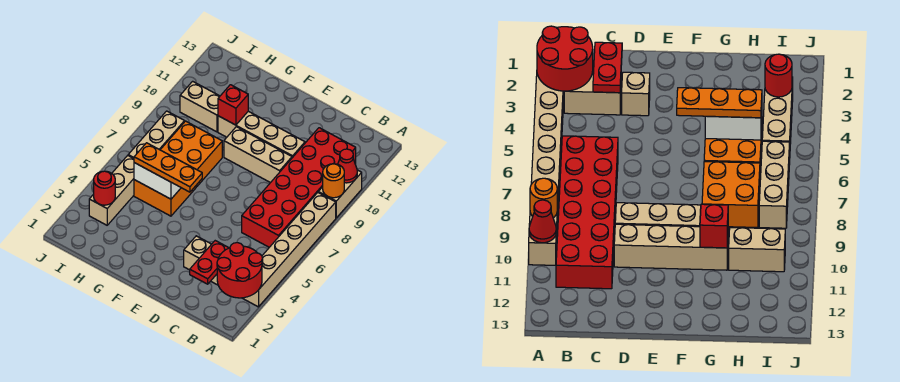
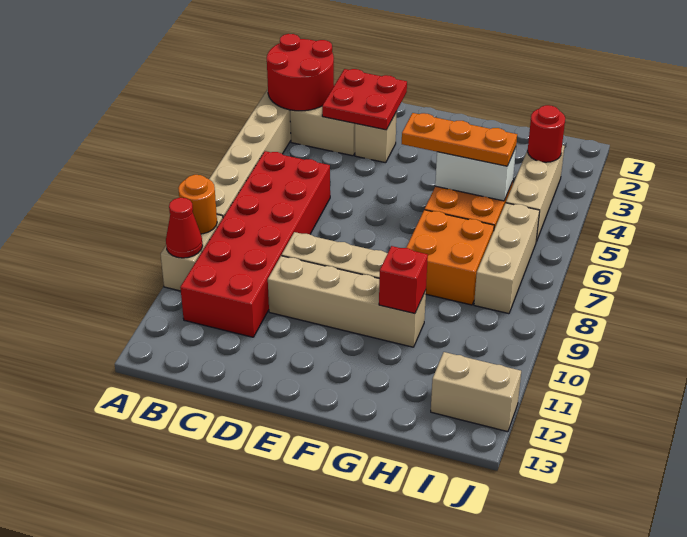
red 1x2 plate [190,241,228,284] -> red 2x2 plate [322,69,407,130]
tan 1x2 brick [180,81,220,132] -> tan 1x2 brick moved to [431,352,521,432]

